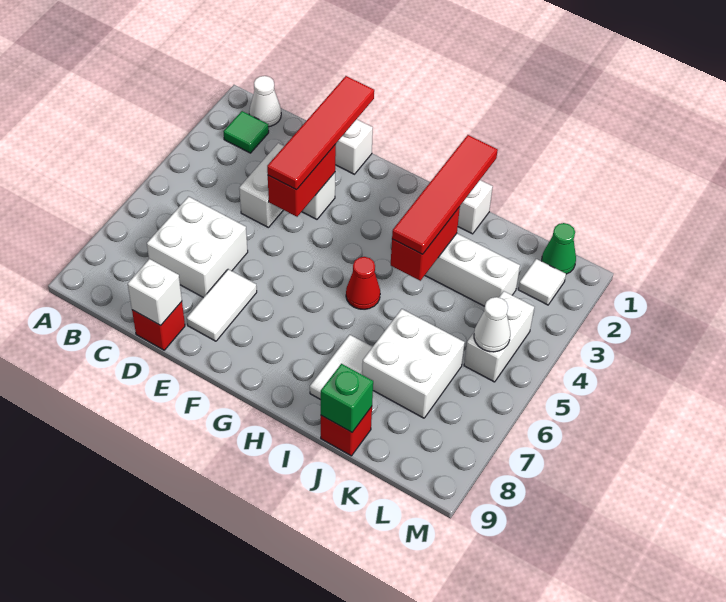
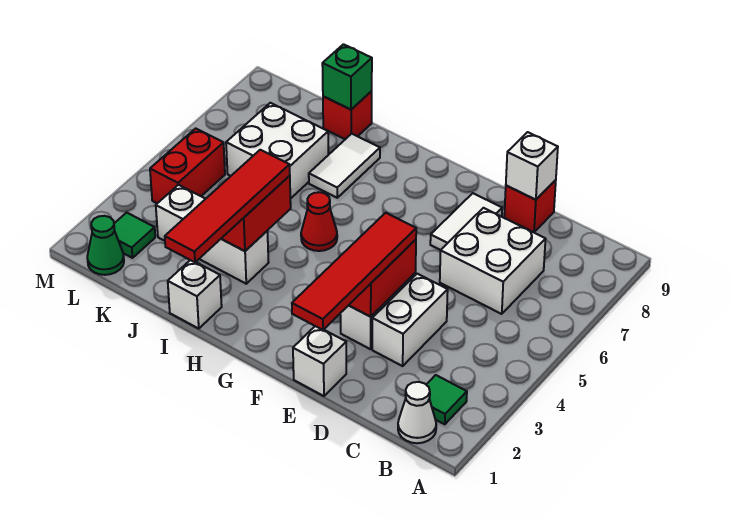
white 1x1 tile [518,259,566,305] -> green 1x1 tile [114,213,155,258]
white 1x2 brick [464,291,534,382] -> red 1x2 brick [150,128,225,203]
white 1x1 cone [474,297,510,352] -> none

